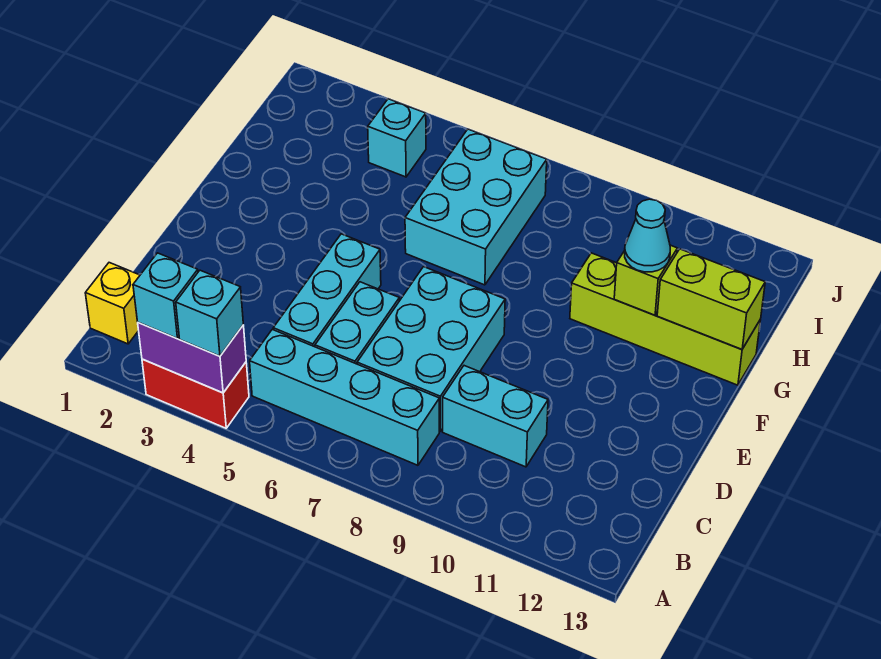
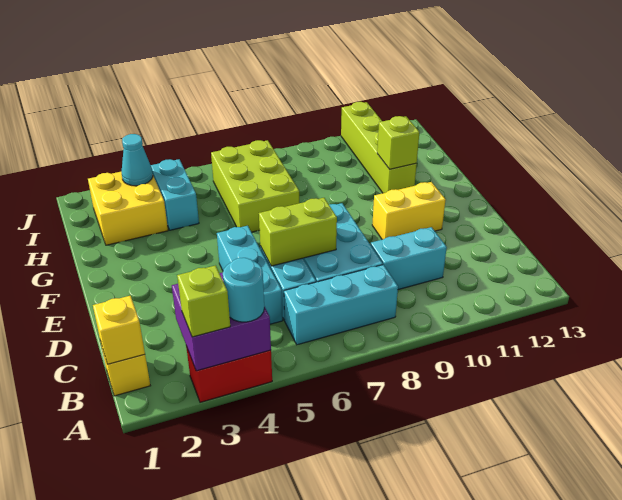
purple 1x2 brick [138,323,246,393] -> purple 2x2 brick [172,272,271,371]
cyan 1x1 brick [133,253,198,339] -> lime 1x1 brick [177,266,230,337]
cyan 1x1 brick [176,270,243,356] -> cyan 1x1 round brick [223,258,264,322]
none -> yellow 1x1 brick [93,296,145,364]
cyan 1x4 brick [250,329,439,465] -> cyan 1x3 brick [284,265,398,345]
none -> yellow 1x2 brick [372,182,446,240]
cyan 2x3 brick [405,129,547,285] -> lime 2x3 brick [211,140,299,232]
lime 1x4 brick [570,253,761,385] -> lime 1x4 brick turned to [341,102,417,193]
cyan 1x1 cone [625,199,670,272] -> cyan 1x1 cone moved to [121,134,153,186]
lime 1x2 brick [657,249,765,349] -> lime 1x2 brick moved to [259,198,337,266]
none -> yellow 2x2 brick [88,172,168,245]
cyan 1x1 brick [368,99,426,177] -> cyan 1x2 brick [151,159,199,230]

